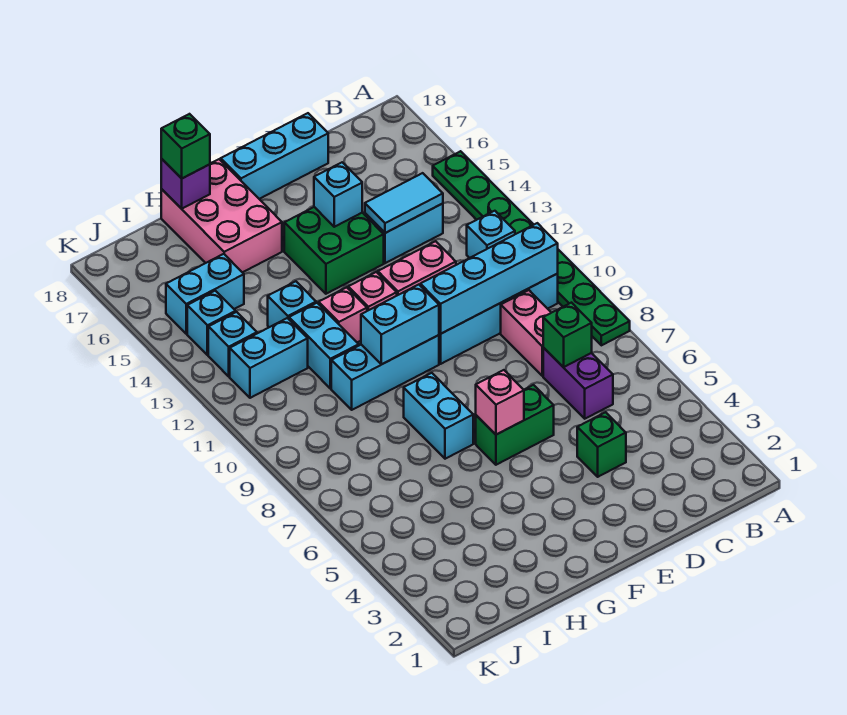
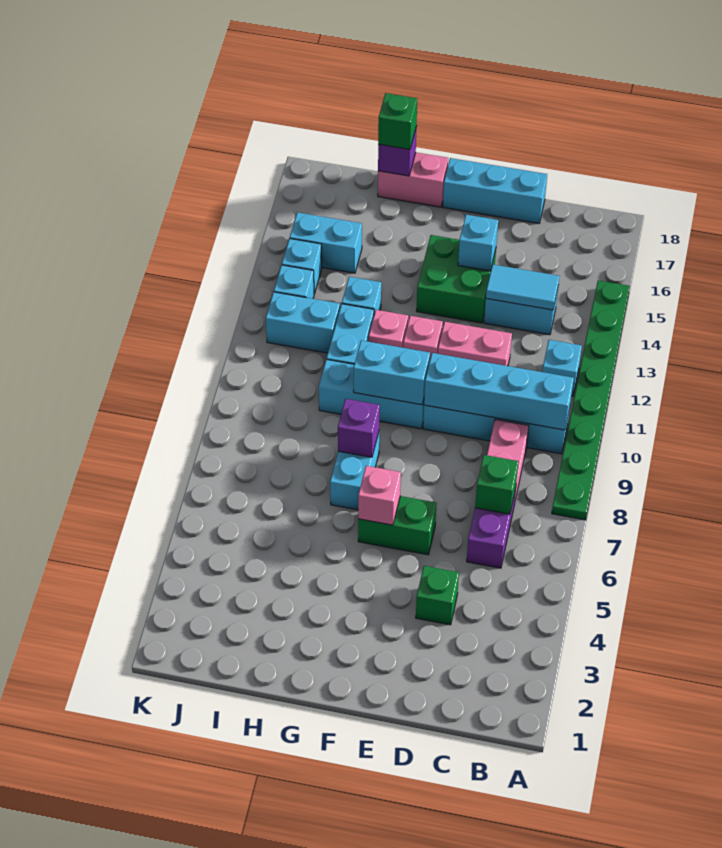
none -> purple 1x1 brick [338,399,380,457]
pink 2x3 brick [161,159,282,272] -> pink 1x2 brick [378,152,448,207]

